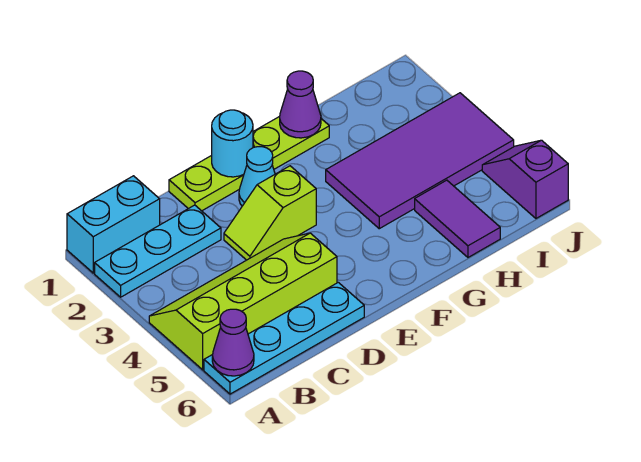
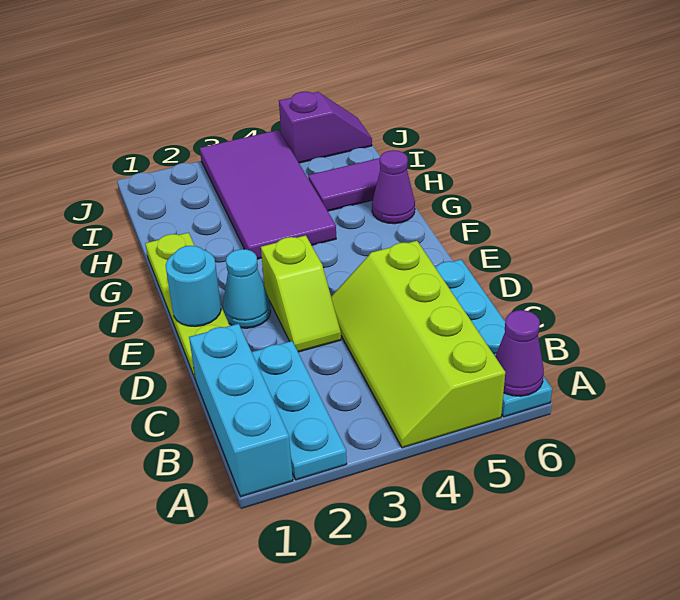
cyan 1x2 brick [67,176,160,273] -> cyan 1x3 brick [189,324,293,497]
purple 1x1 cone [280,71,321,138] -> purple 1x1 cone moved to [372,150,415,224]
purple 1x2 slope [482,140,568,218] -> purple 1x2 slope turned to [279,92,372,163]

